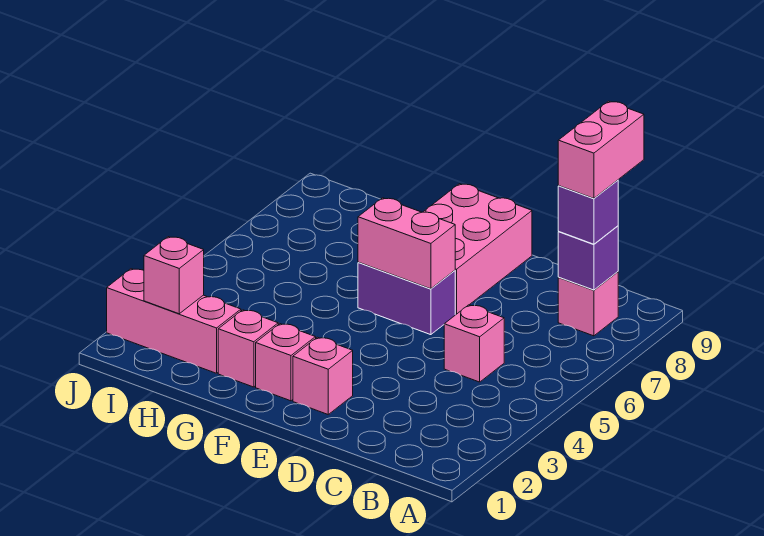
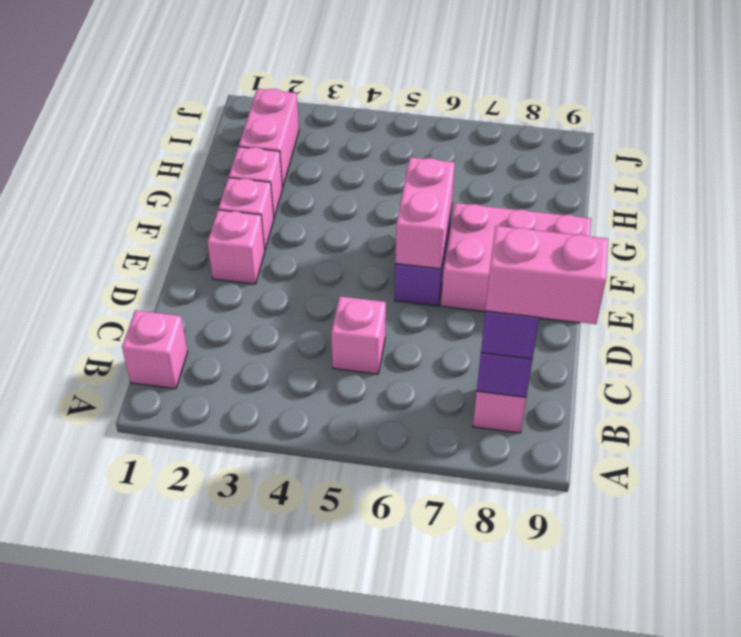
pink 1x3 brick [107,269,241,373] -> pink 1x2 brick [239,89,299,188]
pink 1x1 brick [144,237,204,314] -> pink 1x1 brick moved to [122,310,188,389]

